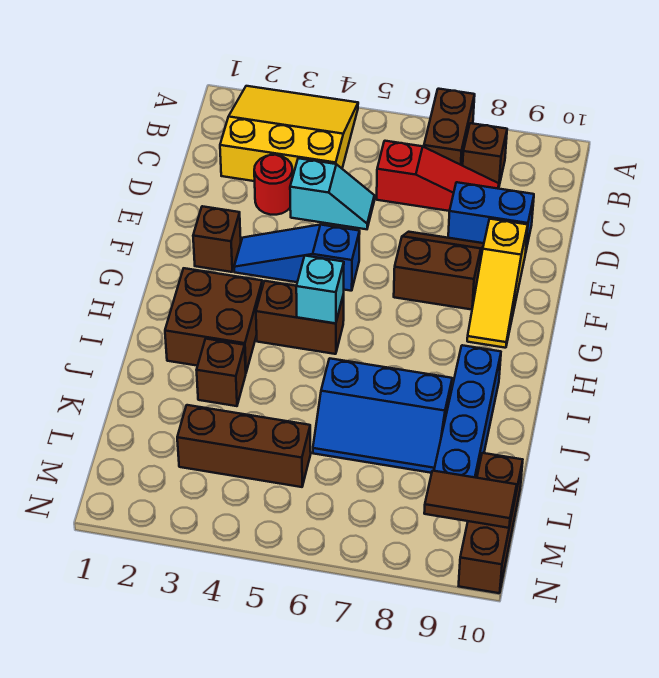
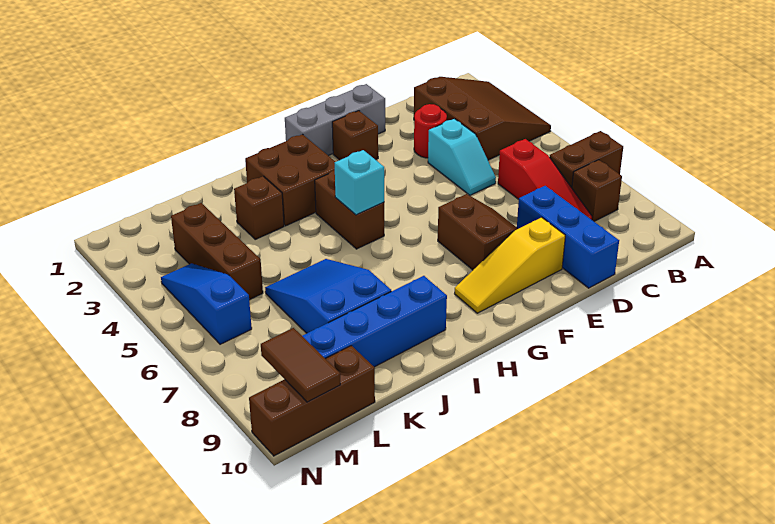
yellow 3x3 slope [220,86,358,181] -> brown 3x3 slope [414,77,551,160]
blue 1x2 brick [448,182,534,254] -> blue 1x3 brick [517,186,619,288]
none -> grey 1x3 brick [285,84,385,156]
blue 1x3 slope [234,225,360,291] -> blue 1x3 slope moved to [161,263,252,344]
blue 2x3 slope [313,358,452,473] -> blue 2x3 slope turned to [265,259,391,333]

